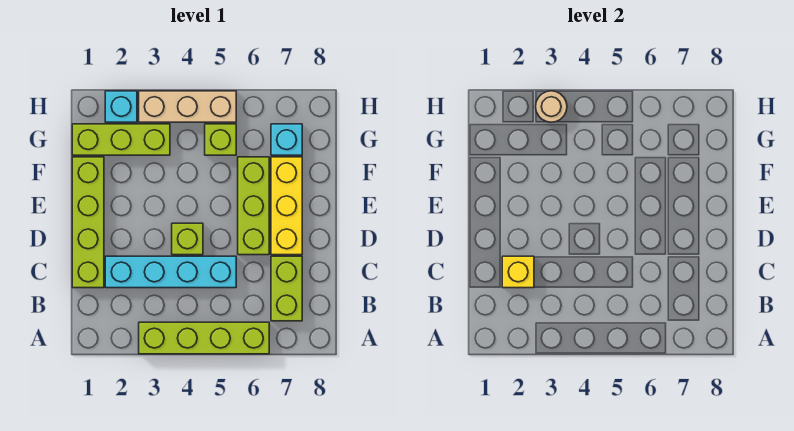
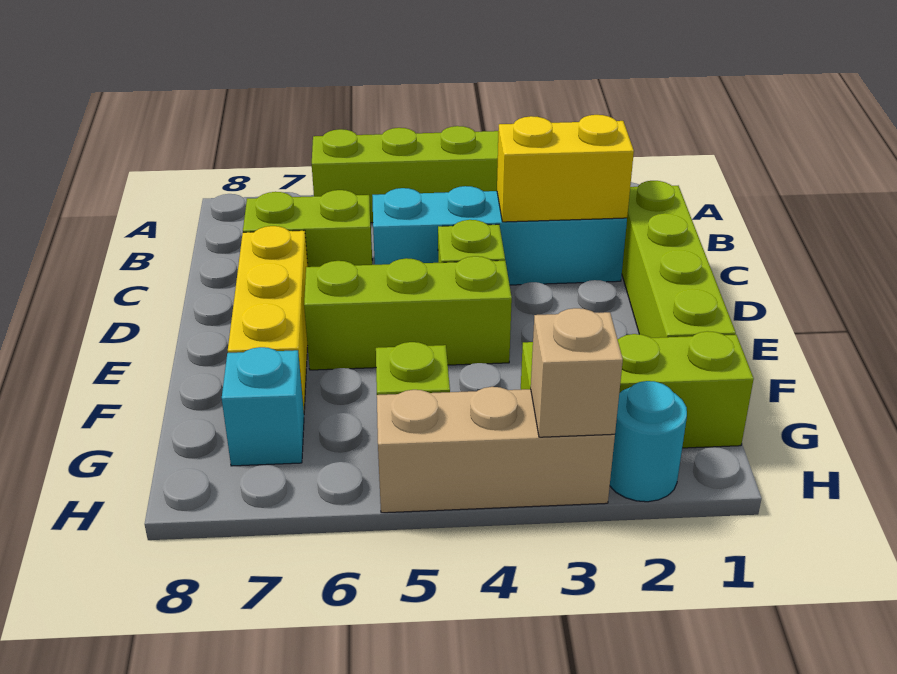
lime 1x2 brick [271,256,302,321] -> lime 1x2 brick turned to [243,190,372,267]
yellow 1x1 brick [502,256,534,288] -> yellow 1x2 brick [497,115,634,222]
lime 1x3 brick [238,157,269,255] -> lime 1x3 brick turned to [304,256,512,370]
cyan 1x1 brick [105,91,137,122] -> cyan 1x1 round brick [610,381,687,502]
tan 1x1 round brick [536,91,567,122] -> tan 1x1 brick [531,308,623,437]

